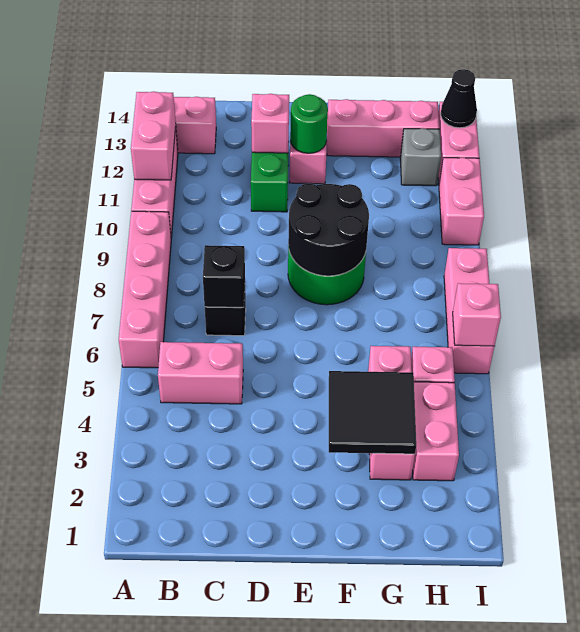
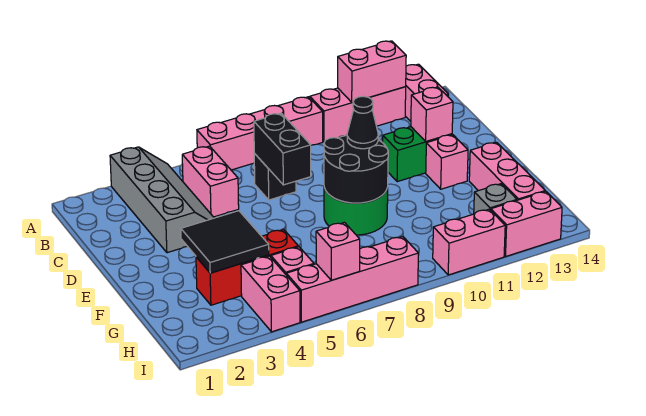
none -> grey 2x4 slope [110,147,214,253]
black 1x1 brick [203,245,245,307] -> black 1x2 brick [254,113,311,185]
green 1x1 round brick [290,94,328,153] -> none
pink 1x3 brick [368,346,415,480] -> red 1x3 brick [196,229,298,305]
pink 1x2 brick [413,382,459,481] -> pink 1x2 brick turned to [241,256,300,332]
pink 1x3 brick [444,248,494,374] -> pink 1x4 brick [286,237,418,322]
black 1x1 cone [441,69,477,128] -> black 1x1 cone moved to [347,96,378,149]

